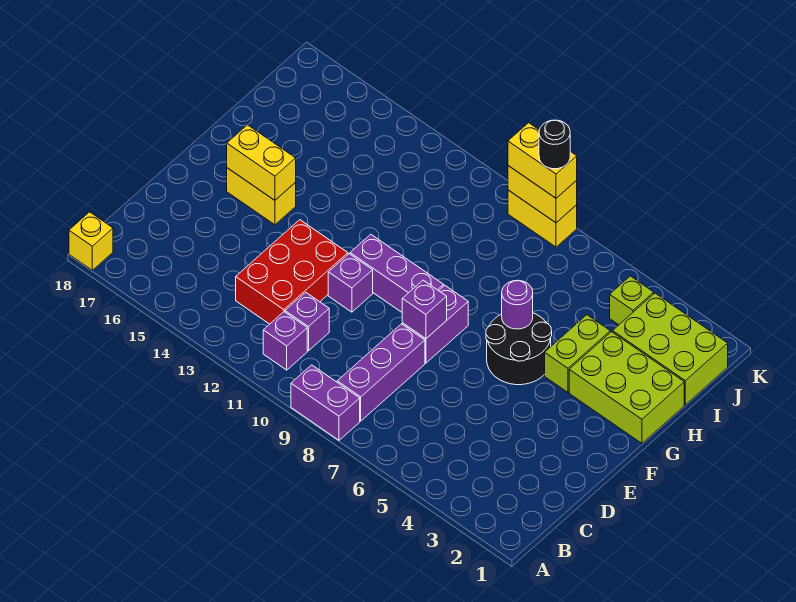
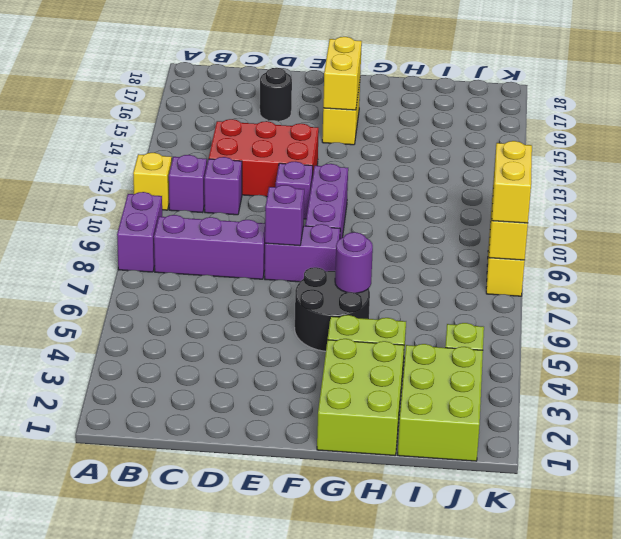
yellow 1x1 brick [69,212,113,270] -> yellow 1x1 brick moved to [133,153,172,210]
black 1x1 round brick [539,120,570,169] -> black 1x1 round brick moved to [260,68,292,121]

